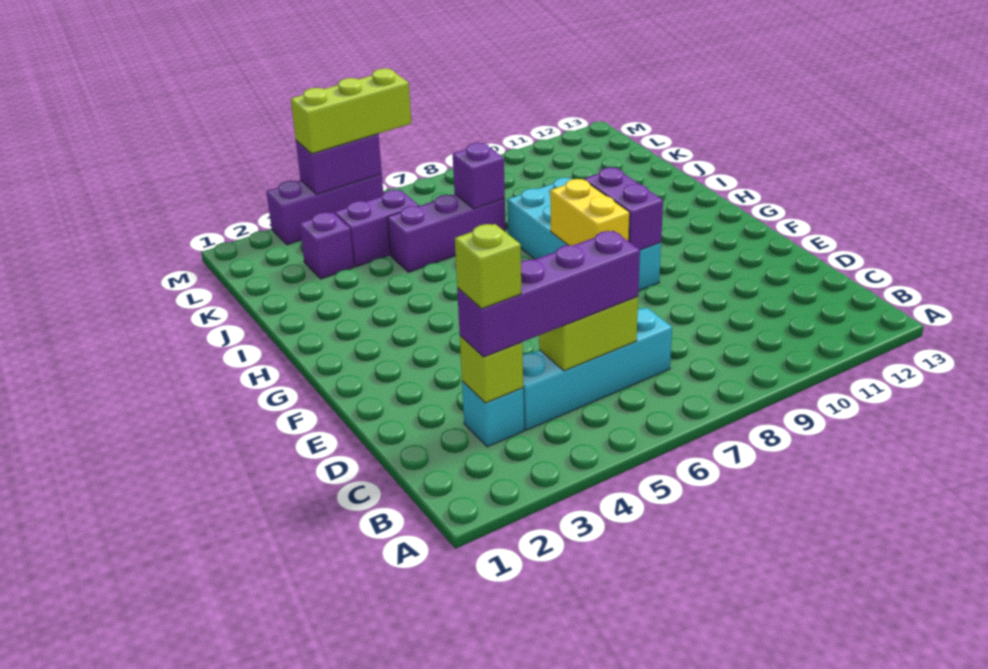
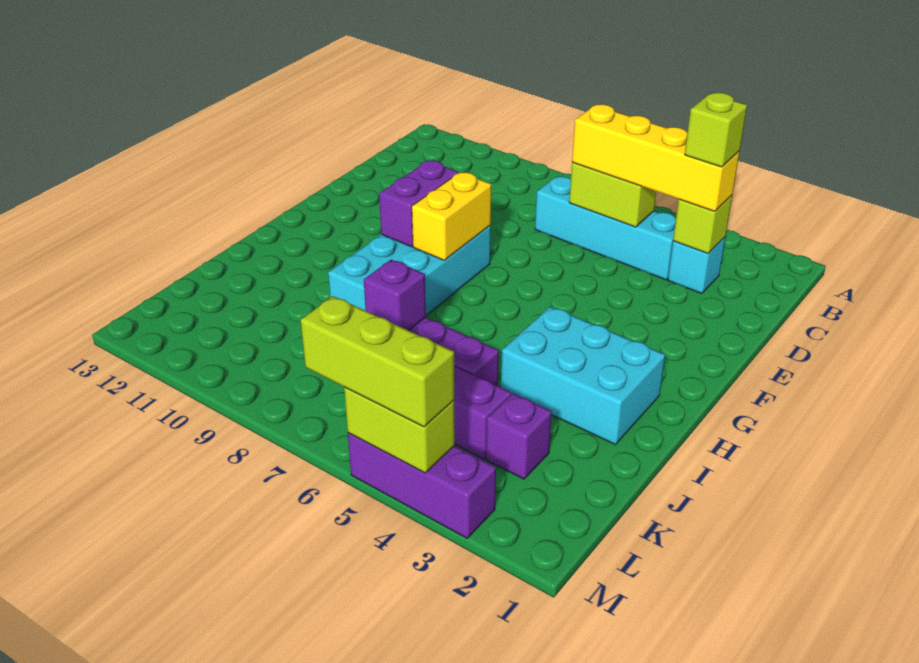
purple 1x4 brick [457,231,640,357] -> yellow 1x4 brick [572,104,740,211]
none -> cyan 2x3 brick [501,307,665,444]
purple 1x2 brick [296,134,382,194] -> lime 1x2 brick [344,387,455,473]

